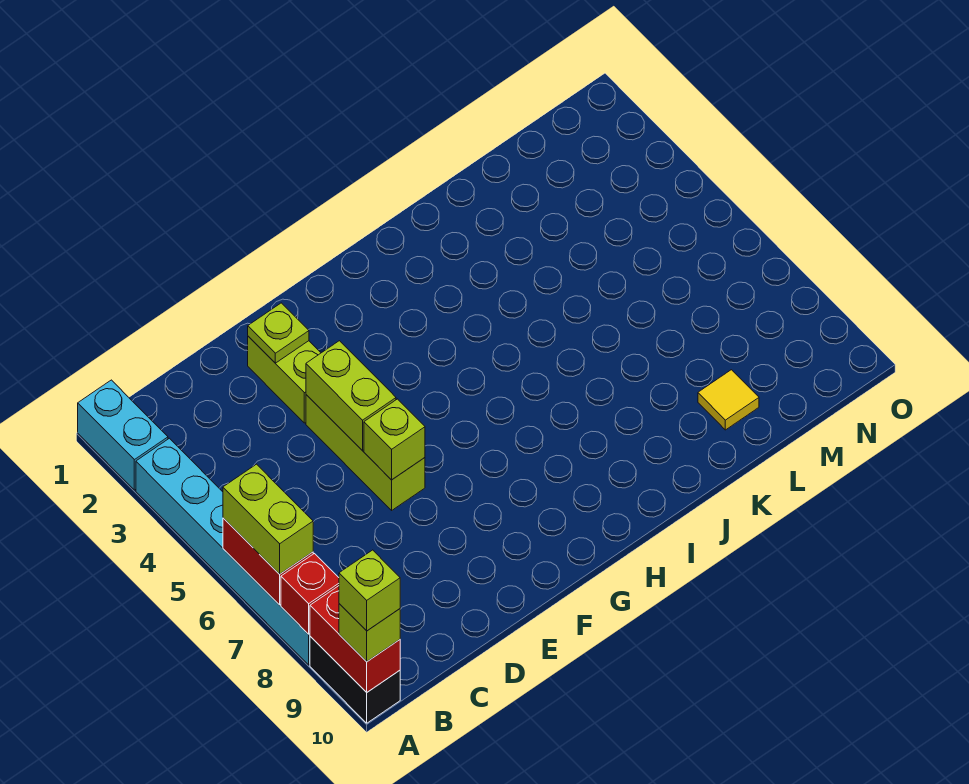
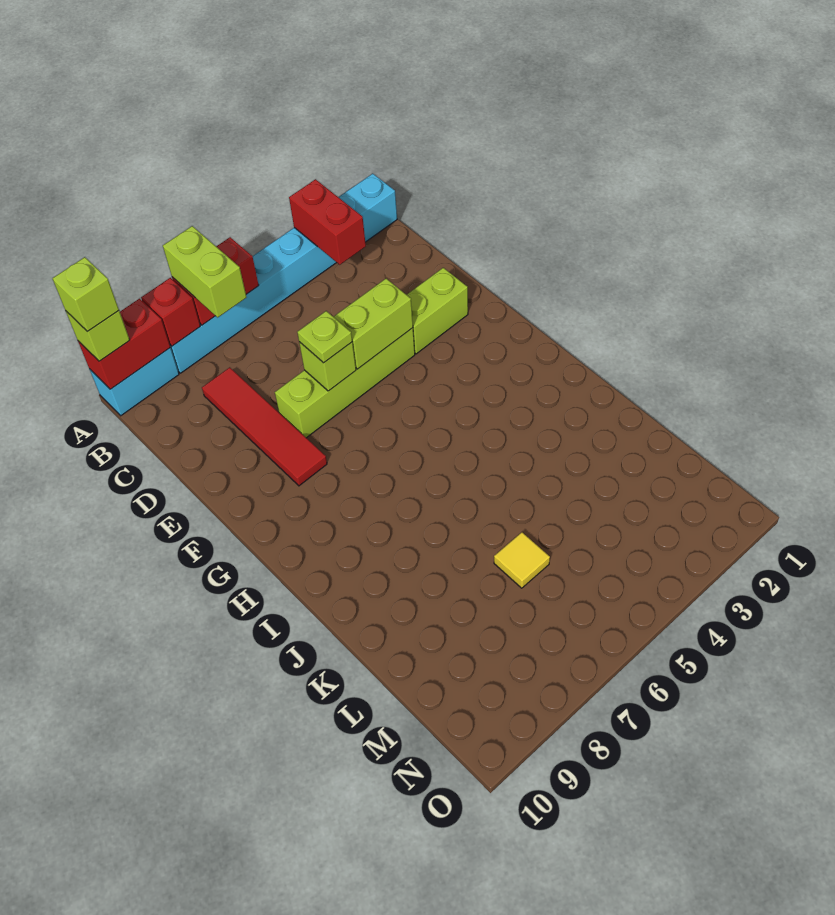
none -> red 1x2 brick [289,179,366,265]
lime 1x2 brick [223,464,313,574] -> lime 1x2 brick turned to [163,226,247,317]
black 1x2 brick [310,636,400,723] -> cyan 1x2 brick [90,348,179,416]
none -> red 1x4 tile [202,367,327,486]
lime 1x1 plate [248,303,309,363] -> lime 1x1 plate moved to [297,311,352,363]
lime 1x3 brick [306,395,425,510] -> lime 1x4 brick [275,328,415,438]
yellow 1x1 tile [698,370,759,430] -> yellow 1x1 tile moved to [494,532,550,588]

